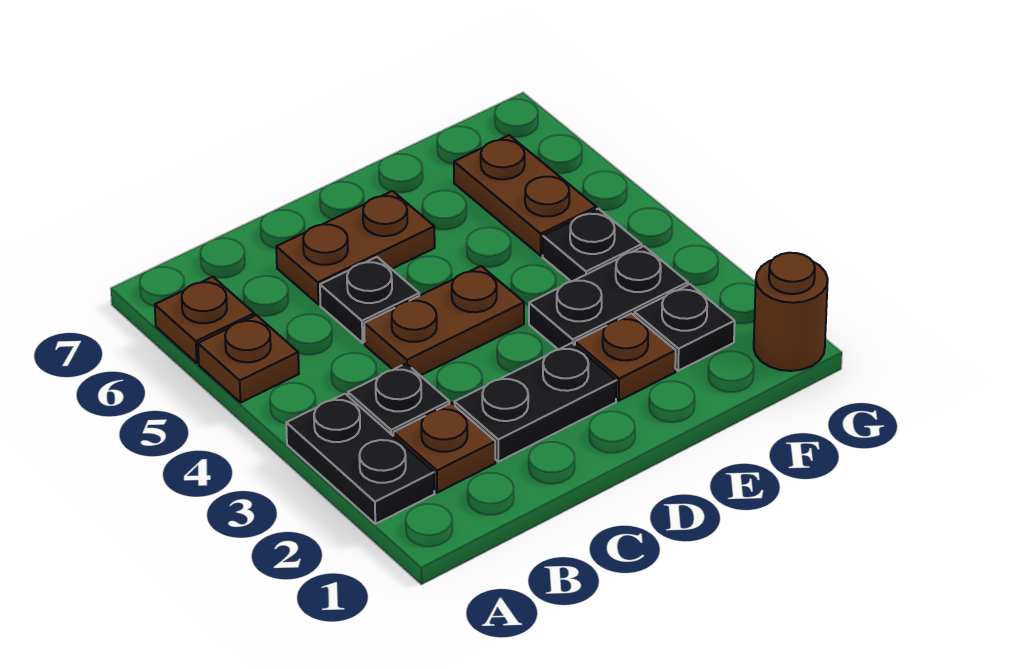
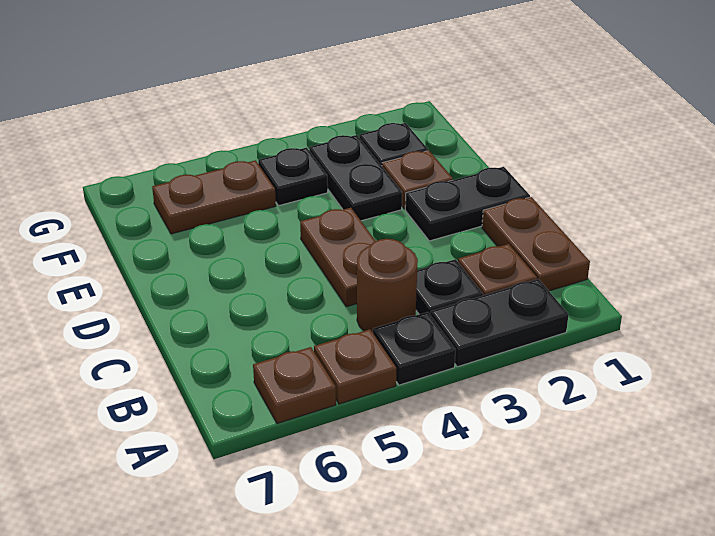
black 1x2 plate [455,343,616,462] -> black 1x2 plate turned to [405,167,530,241]
black 1x1 plate [320,257,419,343] -> black 1x1 plate moved to [373,312,456,385]
brown 1x2 plate [276,191,435,304] -> brown 1x2 plate moved to [482,197,590,291]
brown 1x1 round brick [754,253,828,371] -> brown 1x1 round brick moved to [357,239,418,332]

